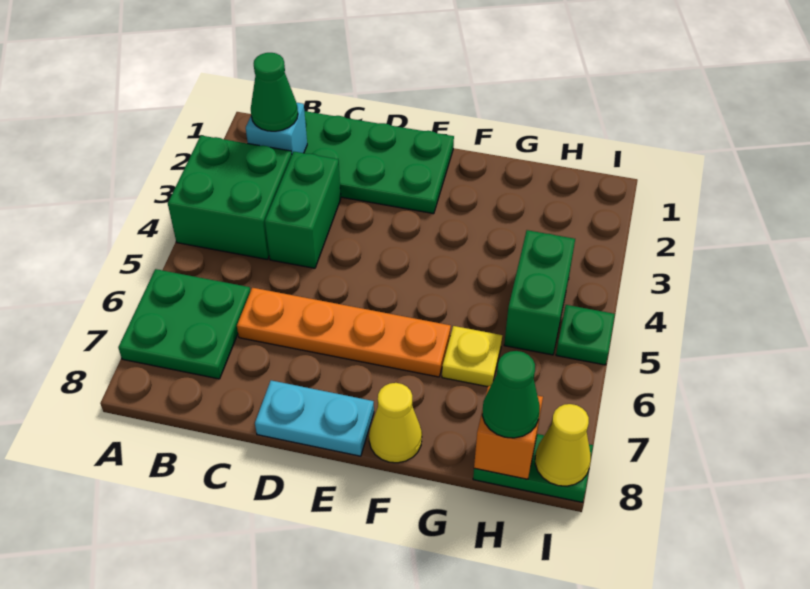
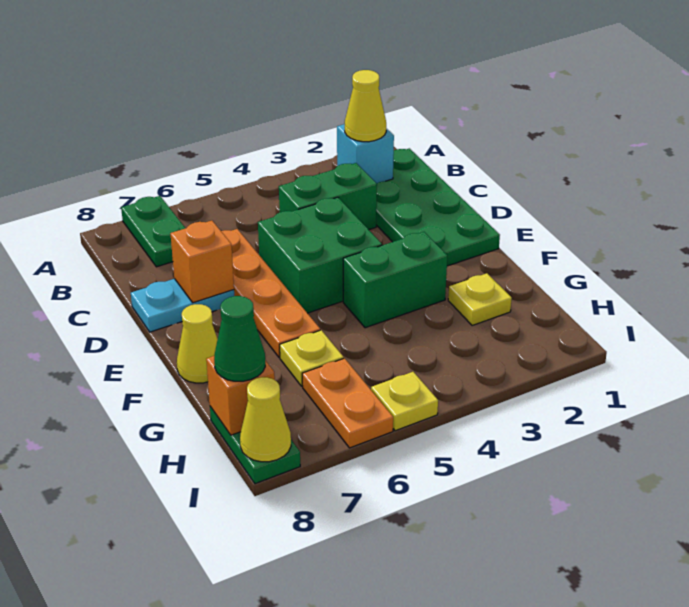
green 2x2 brick [168,136,292,260] -> green 2x2 brick moved to [258,197,382,313]
green 2x2 plate [118,269,250,379] -> green 1x2 plate [121,196,185,267]
green 1x1 cone [251,53,298,131] -> yellow 1x1 cone [345,70,386,142]
none -> orange 1x1 brick [170,221,234,303]
cyan 1x2 plate [255,380,374,456] -> cyan 1x2 plate turned to [131,279,234,332]
none -> yellow 1x1 plate [448,273,512,326]
green 1x2 brick [504,230,575,355] -> green 1x2 brick moved to [343,232,447,328]
none -> orange 1x2 plate [302,358,393,448]
green 1x1 plate [556,305,615,365] -> yellow 1x1 plate [371,372,438,431]

